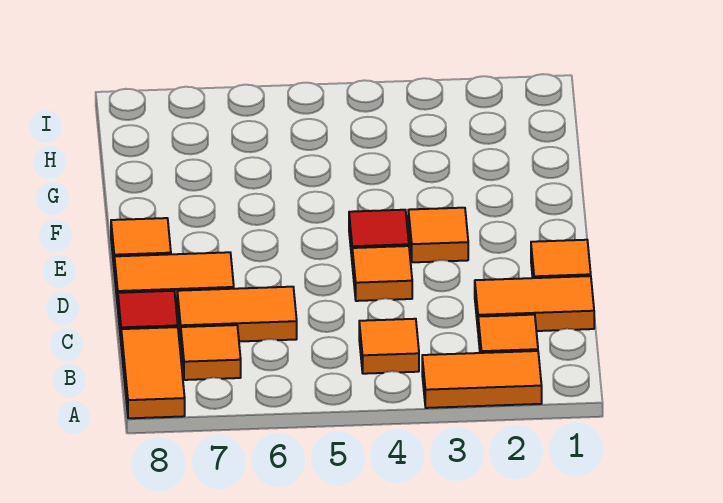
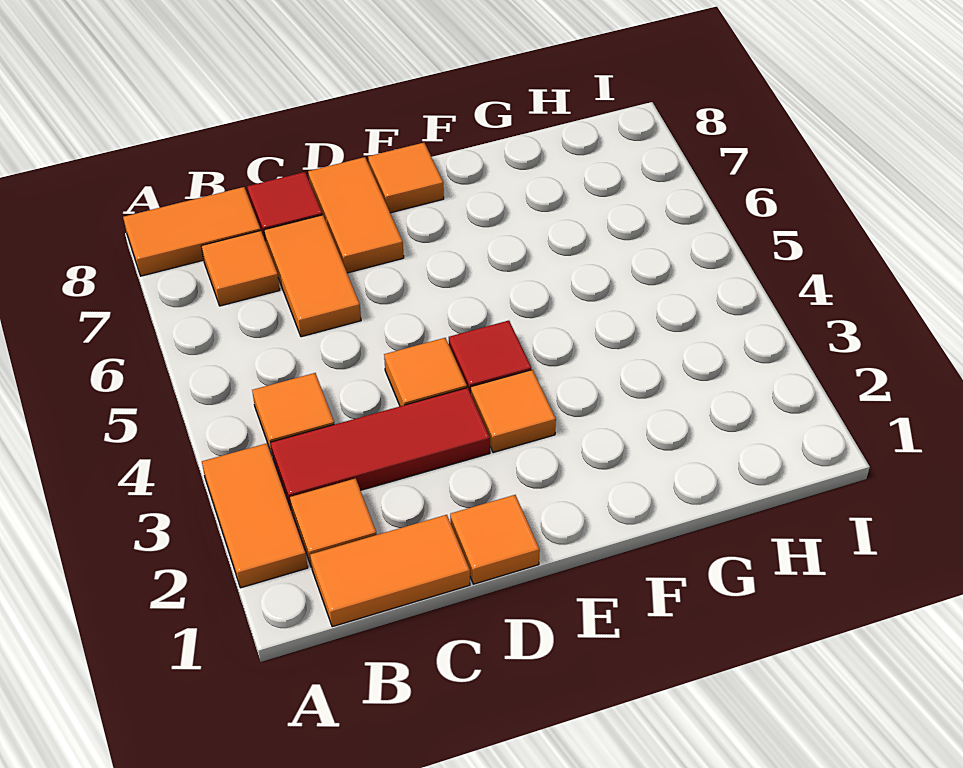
none -> red 1x3 tile [271,388,490,510]
orange 1x2 tile [475,276,594,331] -> orange 1x2 tile turned to [310,515,470,627]

